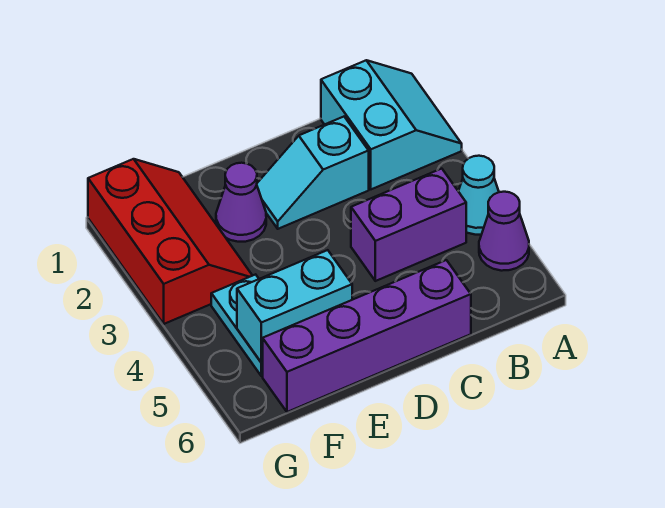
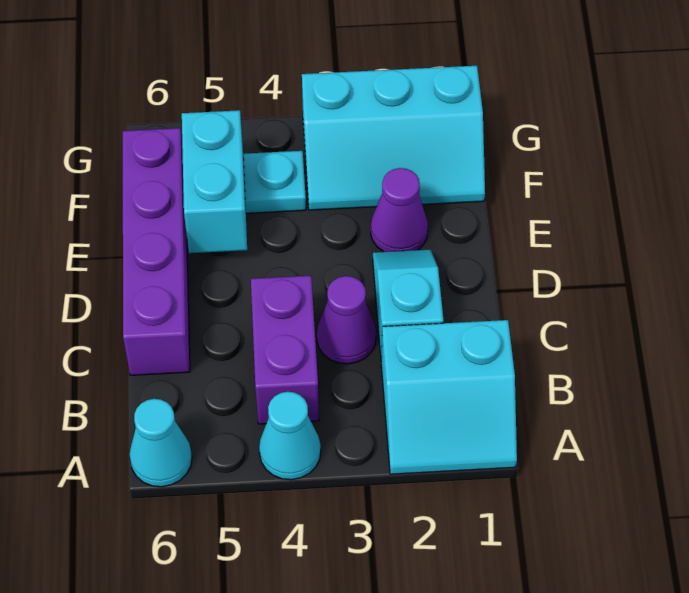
purple 1x1 cone [479,192,529,271] -> purple 1x1 cone moved to [317,276,376,364]
none -> cyan 1x1 cone [130,399,192,487]
red 2x3 slope [88,159,253,324] -> cyan 2x3 slope [302,66,485,210]

